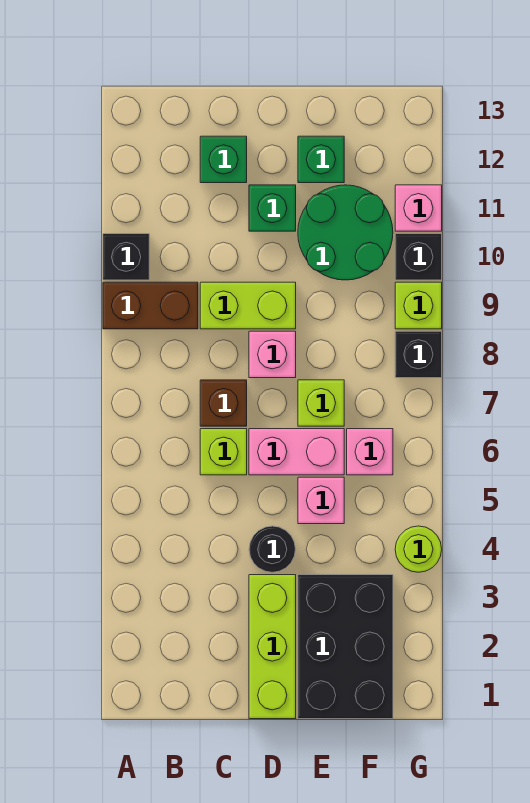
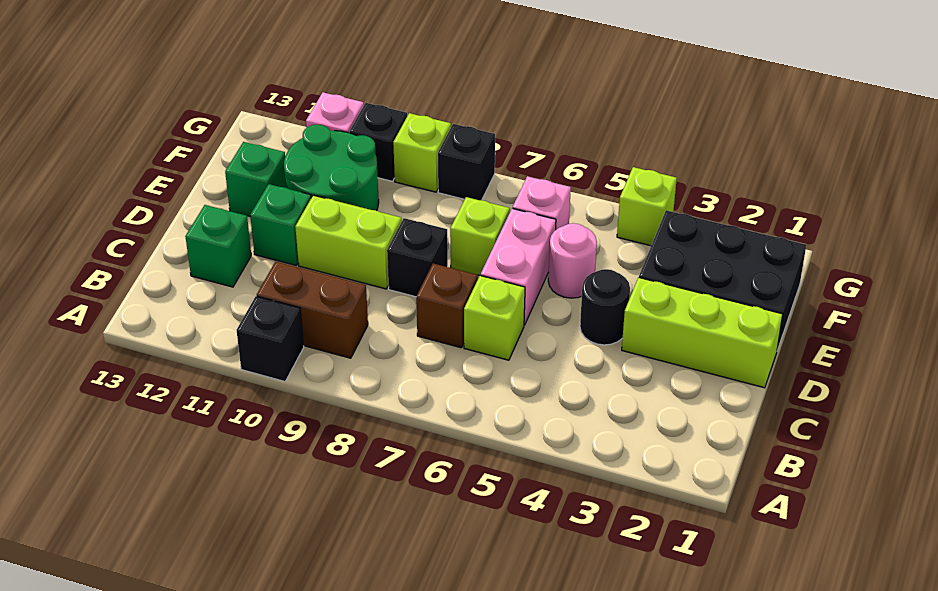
brown 1x2 brick [103,282,198,329] -> brown 1x2 brick turned to [257,262,368,358]
lime 1x2 brick [200,282,296,329] -> lime 1x2 brick turned to [295,195,402,289]
pink 1x1 brick [249,331,296,378] -> black 1x1 brick [387,218,448,297]
pink 1x1 brick [298,477,344,524] -> pink 1x1 round brick [548,223,597,298]
lime 1x1 round brick [395,526,442,572] -> lime 1x1 brick [617,167,677,246]

